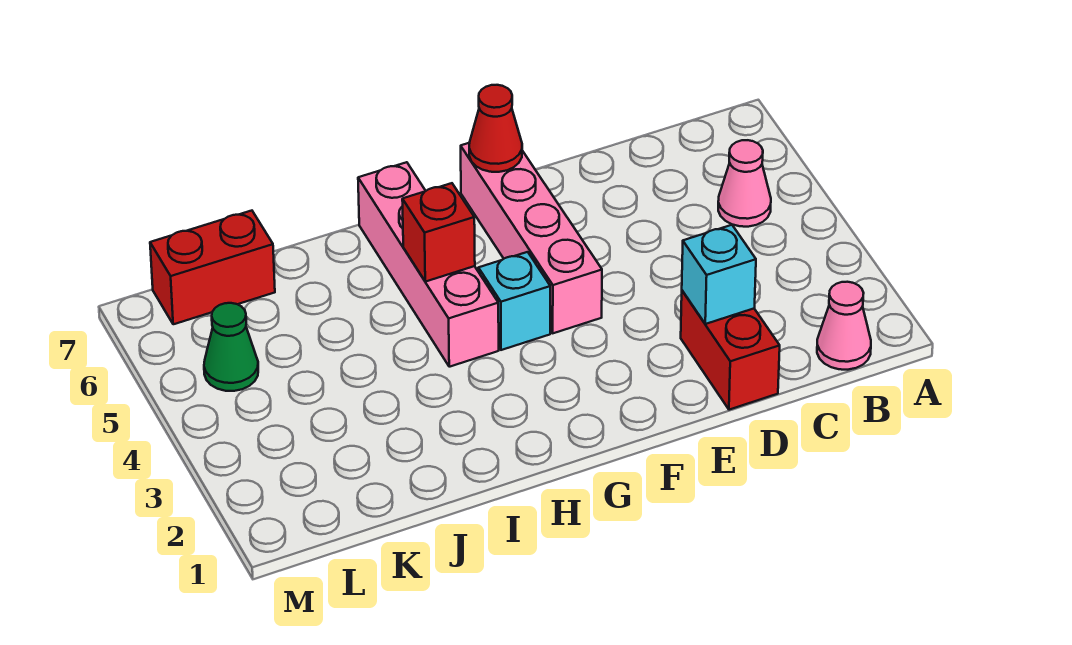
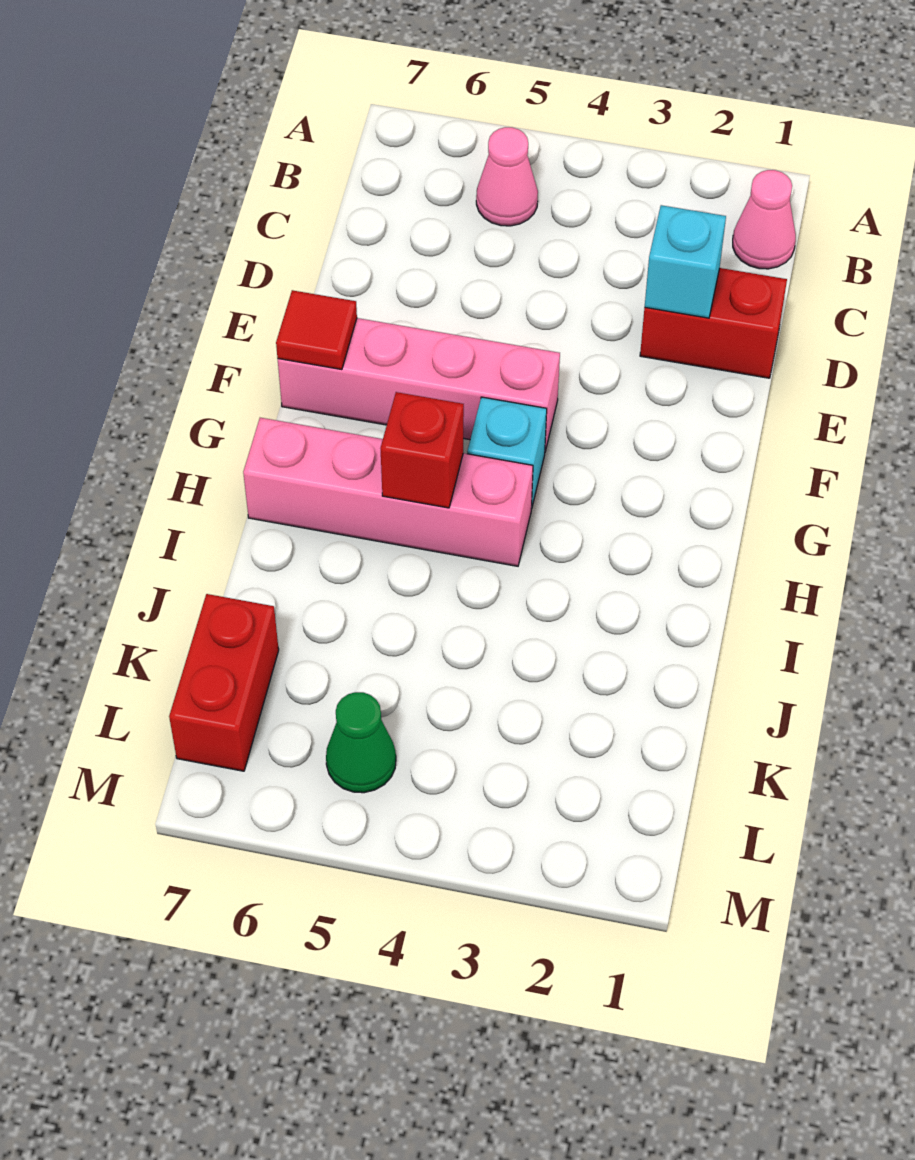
red 1x1 cone [469,85,522,172] -> red 1x1 tile [276,290,357,370]

